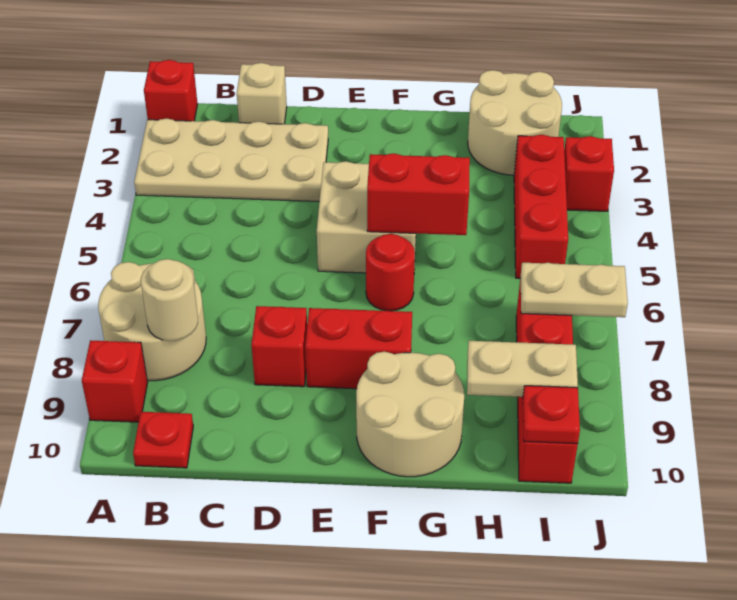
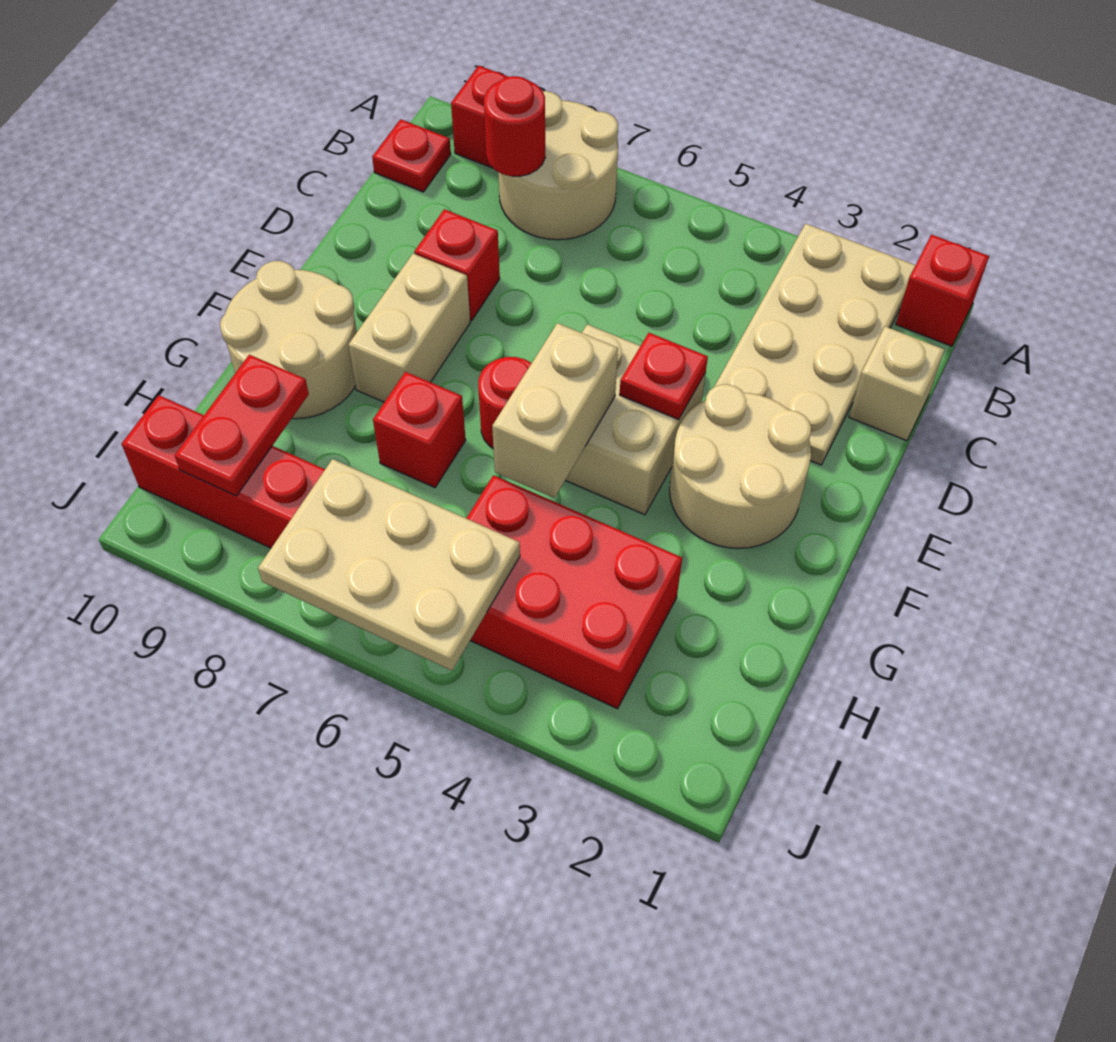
tan 1x1 round brick [141,259,198,341] -> red 1x1 round brick [484,76,545,176]
red 1x2 brick [305,308,412,389] -> tan 1x2 brick [349,254,470,402]
red 1x2 brick [367,153,470,235] -> tan 1x2 brick [492,323,618,498]
tan 2x2 round brick [468,70,562,175] -> tan 2x2 round brick moved to [670,384,811,548]
tan 1x2 plate [467,341,578,397] -> red 1x2 plate [175,355,309,496]
red 1x3 brick [514,135,568,278] -> red 2x3 brick [466,475,682,709]
tan 1x2 plate [520,263,628,317] -> tan 2x3 plate [258,459,520,671]
red 1x1 plate [523,386,580,444] -> red 1x1 plate moved to [620,333,708,420]
red 1x1 brick [564,136,614,211] -> red 1x1 brick moved to [373,372,466,488]

